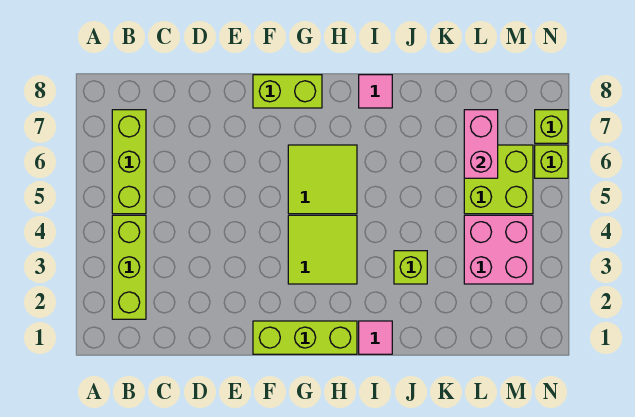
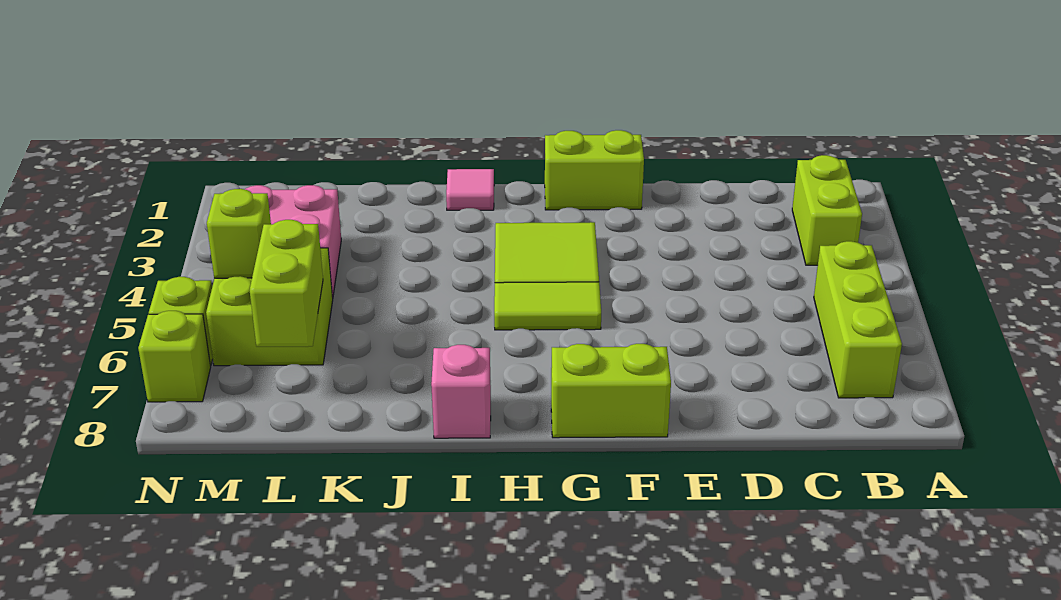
lime 1x3 brick [112,215,146,319] -> lime 1x2 brick [792,155,862,265]
lime 1x3 brick [253,321,357,354] -> lime 1x2 brick [545,130,644,210]
lime 2x2 tile [288,145,357,214] -> lime 1x2 tile [494,282,601,330]
pink 1x1 tile [359,75,392,108] -> pink 1x1 brick [431,345,491,438]
lime 1x1 brick [394,251,427,284] -> lime 1x1 brick moved to [207,189,271,278]
pink 1x2 brick [464,110,498,178] -> lime 1x2 brick [250,220,323,347]

